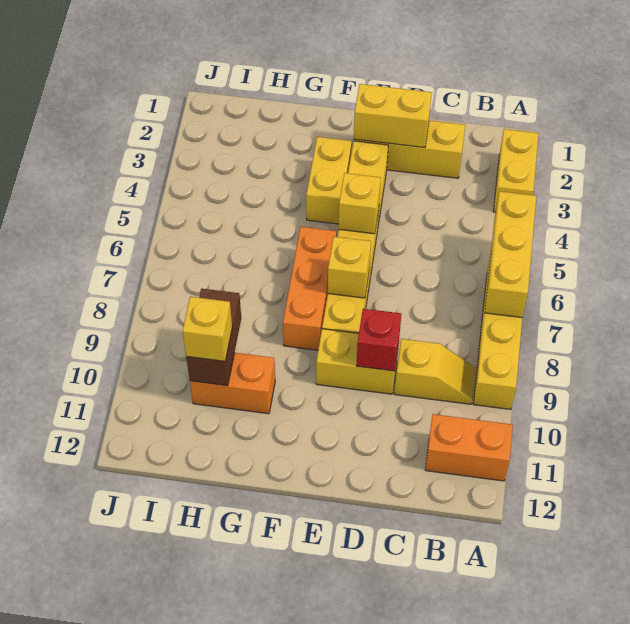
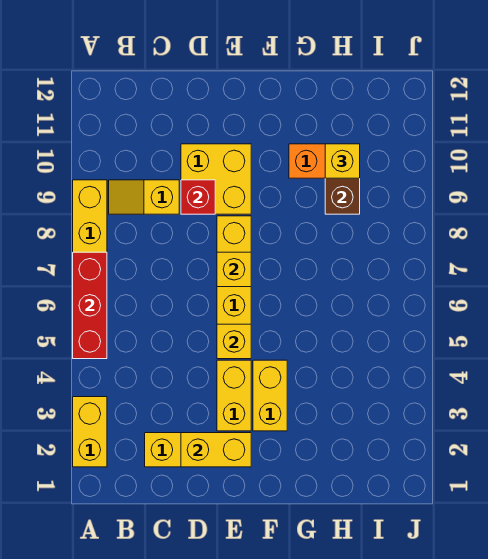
yellow 1x3 brick [485,191,536,318] -> red 1x3 brick [73,252,107,359]
orange 1x2 brick [425,414,513,481] -> none
yellow 1x2 brick [316,329,399,394] -> yellow 2x2 brick [181,144,251,214]
orange 1x3 brick [283,227,336,350] -> none

